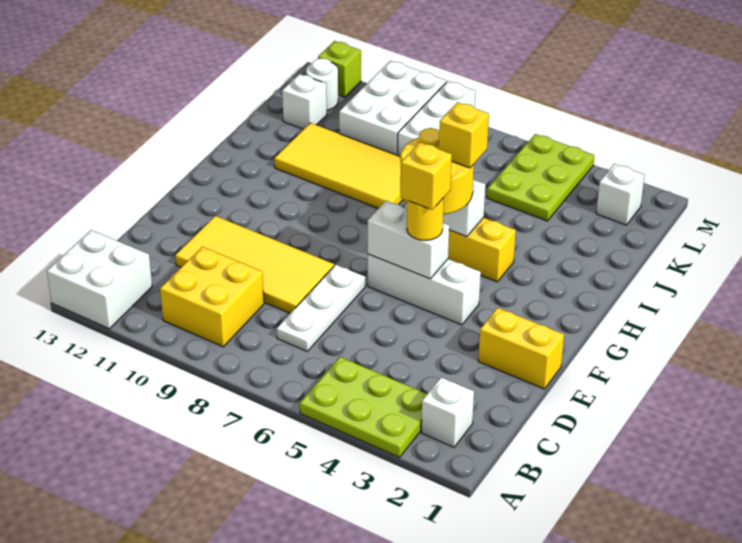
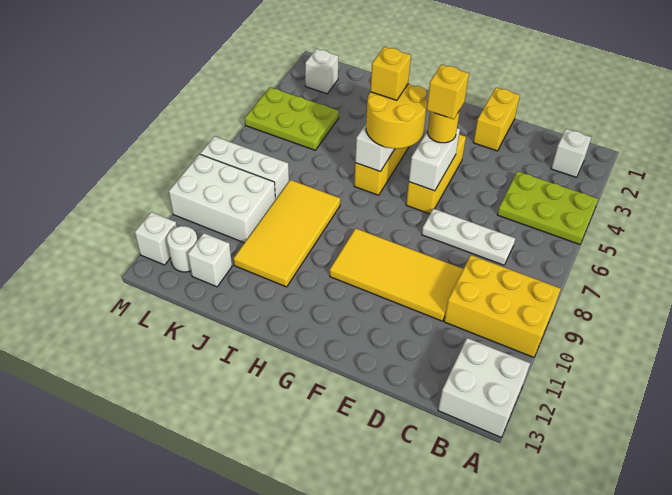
lime 2x3 plate [300,357,427,457] -> lime 2x3 plate turned to [497,171,598,244]
yellow 2x2 brick [160,247,264,347] -> yellow 2x3 brick [444,255,561,357]
yellow 2x4 tile [175,216,334,313] -> yellow 2x4 tile turned to [330,228,463,321]
white 1x3 brick [368,254,481,325] -> yellow 1x3 brick [406,134,466,214]
lime 1x1 brick [318,41,361,97] -> white 1x1 brick [135,212,177,265]

